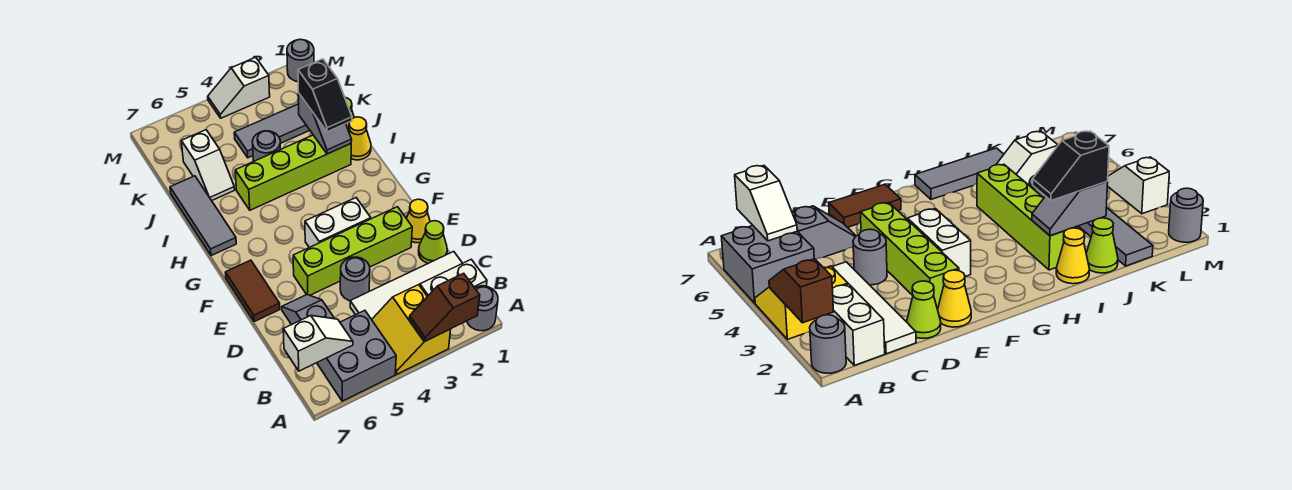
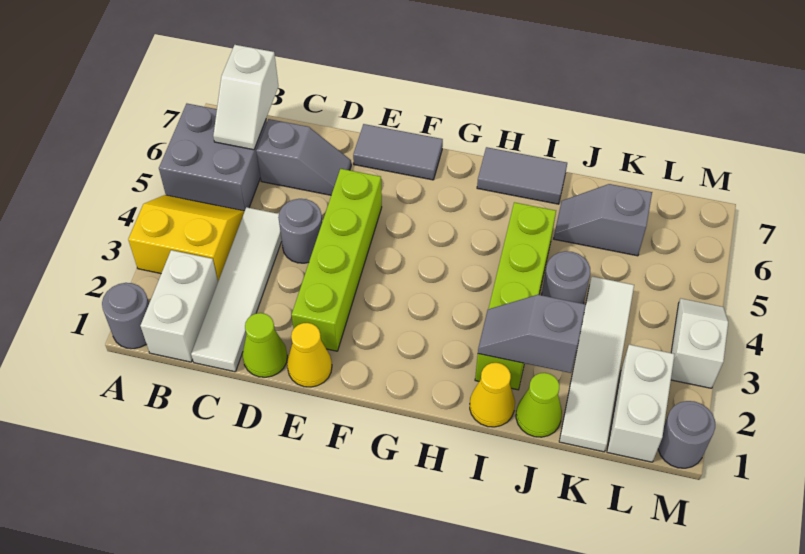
brown 1x2 slope [409,273,480,341] -> none
brown 1x2 tile [225,260,280,322] -> grey 1x2 tile [353,124,443,180]
white 1x2 brick [305,198,371,247] -> white 1x2 brick moved to [607,345,675,462]
grey 1x3 tile [170,176,236,256] -> grey 1x2 tile [477,147,567,204]
black 1x2 slope [298,59,352,132] -> none
white 1x2 slope [182,130,235,201] -> grey 1x2 slope [554,184,652,256]
grey 1x4 tile [234,104,310,158] -> white 1x4 tile [559,277,634,452]

